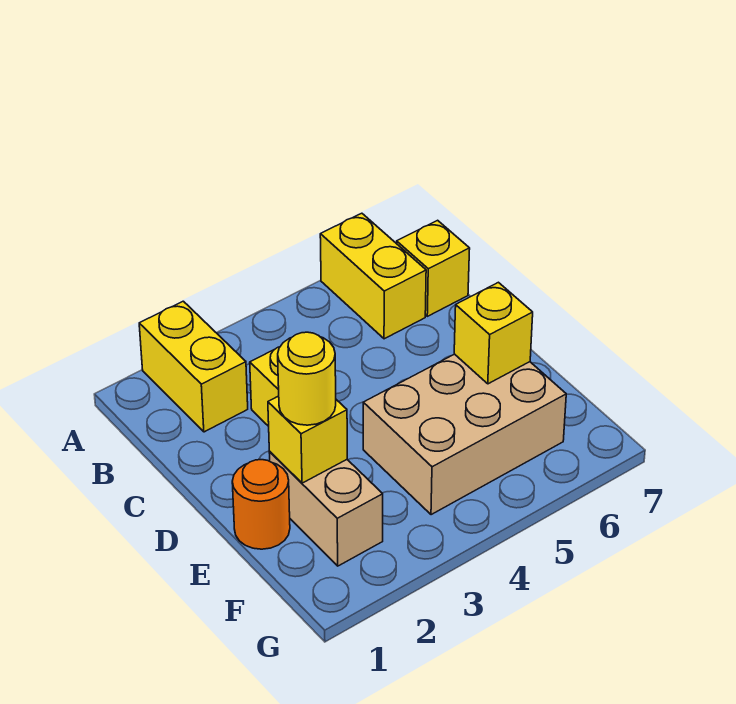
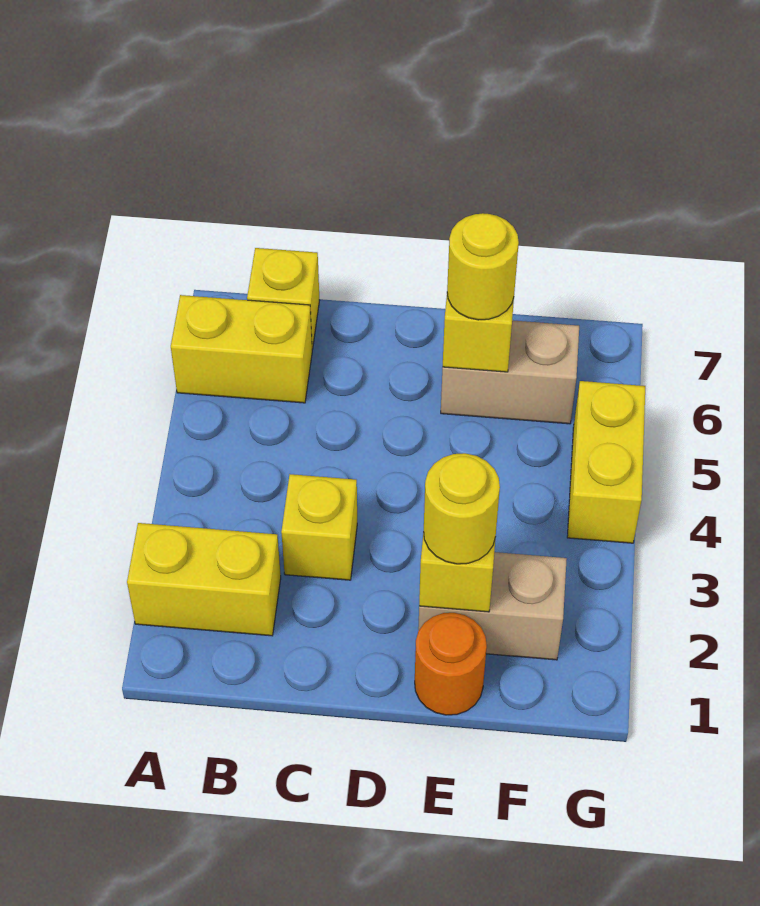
tan 2x3 brick [363,354,566,515] -> tan 1x2 brick [441,320,579,424]
none -> yellow 1x1 round brick [447,213,519,320]
none -> yellow 1x2 brick [567,381,645,543]

